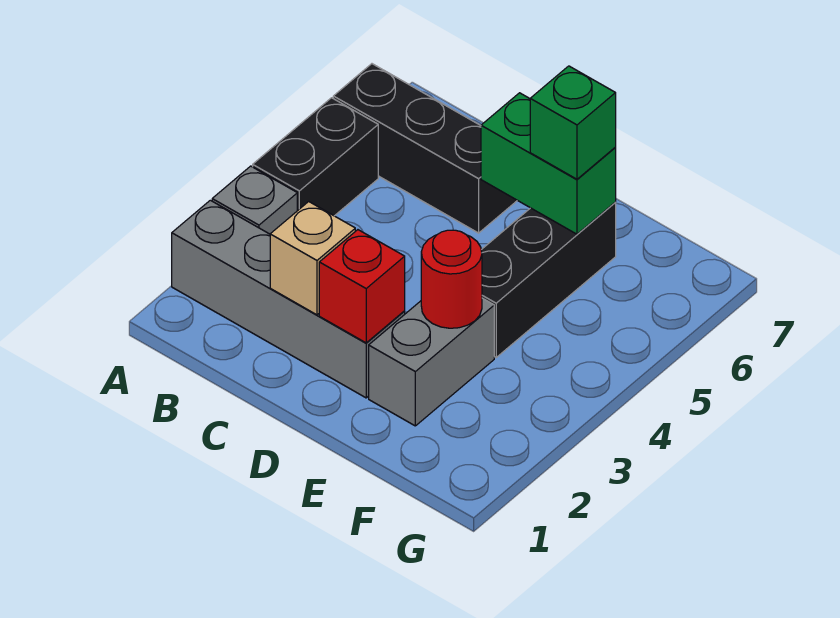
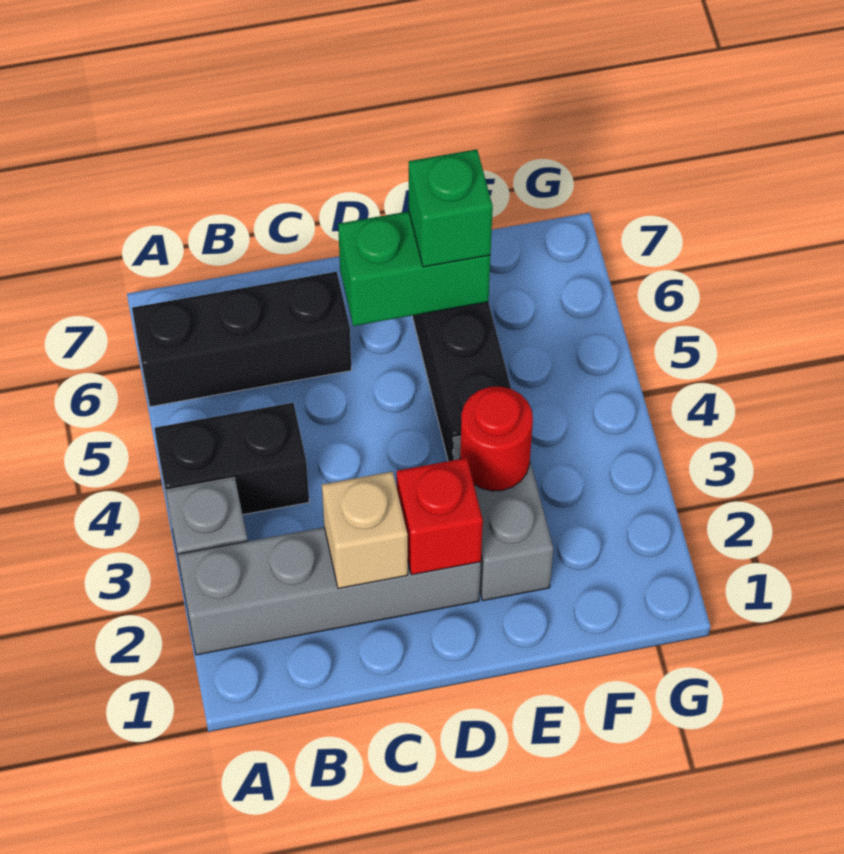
black 1x2 brick [253,98,378,216] -> black 1x2 brick turned to [154,403,309,519]

